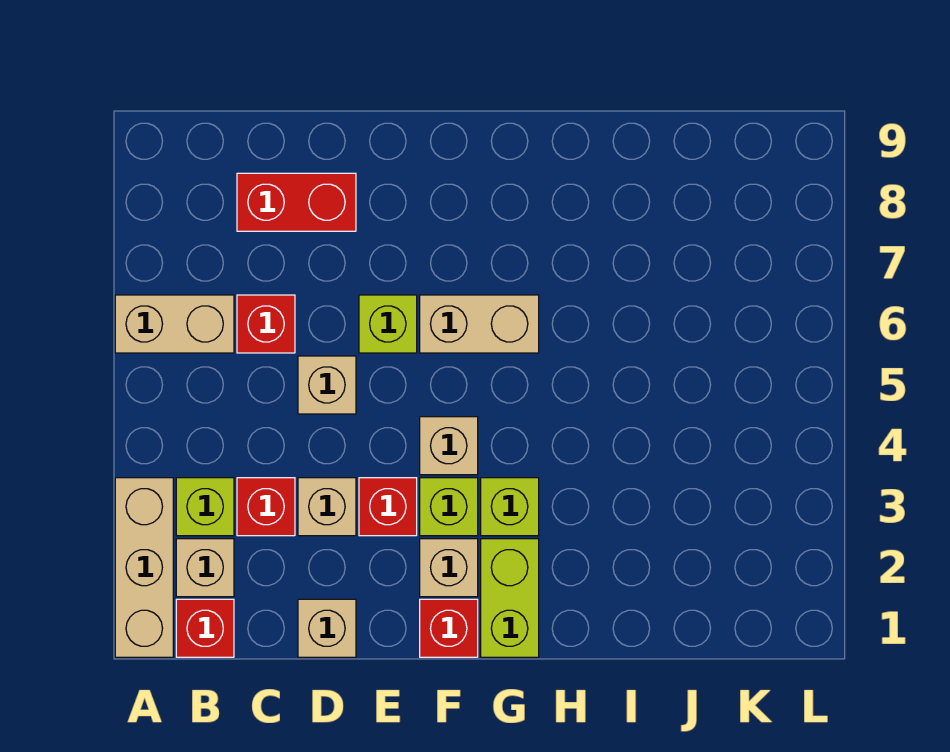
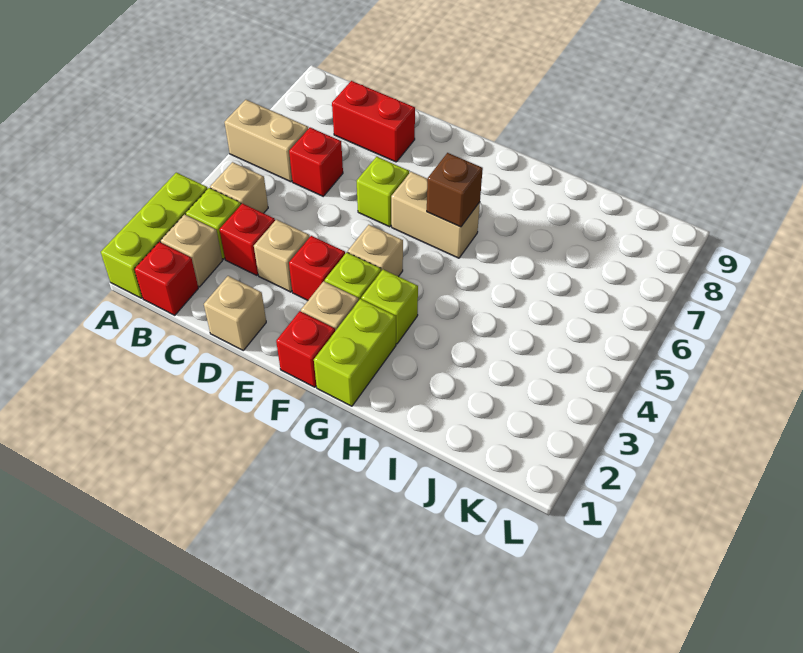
tan 1x3 brick [115,478,173,657] -> lime 1x3 brick [101,173,208,298]
tan 1x1 brick [298,356,356,414] -> tan 1x1 brick moved to [210,162,268,213]
none -> brown 1x1 brick [427,153,483,227]

